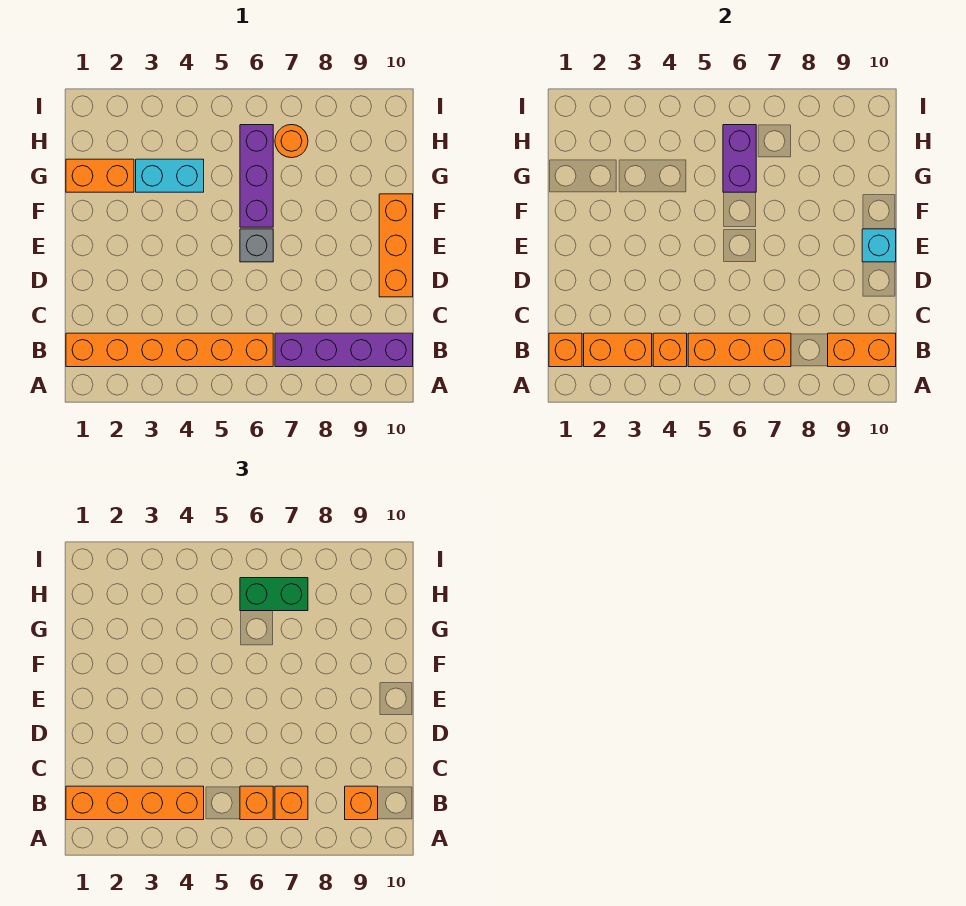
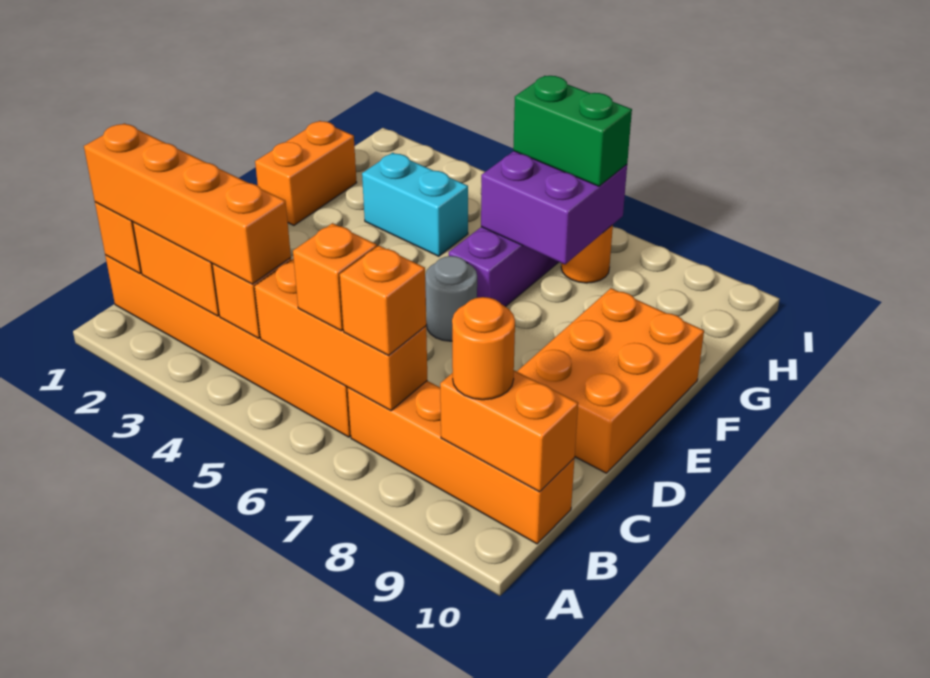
purple 1x4 brick [275,333,413,367] -> orange 1x4 brick [348,381,574,544]
orange 1x1 brick [345,786,378,820] -> orange 1x1 round brick [452,297,515,400]
orange 1x3 brick [379,194,413,297] -> orange 2x3 brick [517,288,704,473]
grey 1x1 brick [240,229,273,262] -> grey 1x1 round brick [425,256,477,341]
cyan 1x1 brick [862,229,896,262] -> none
orange 1x2 brick [66,159,134,192] -> orange 1x2 brick turned to [255,121,357,225]
purple 1x2 brick [723,125,756,192] -> purple 2x2 brick [481,151,627,264]

